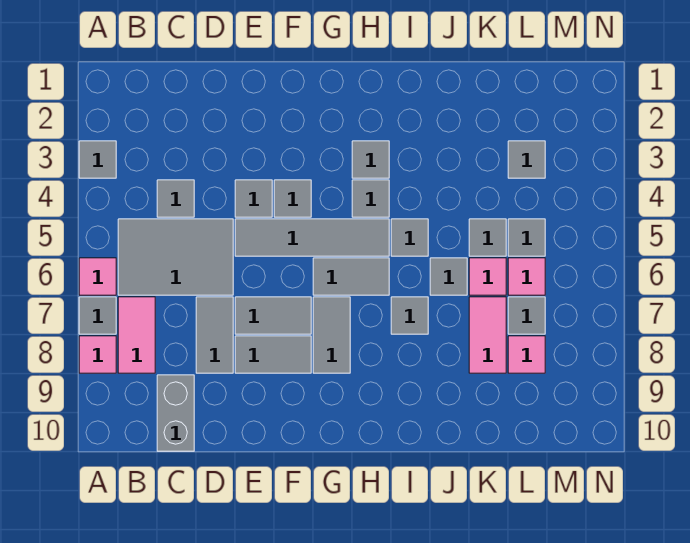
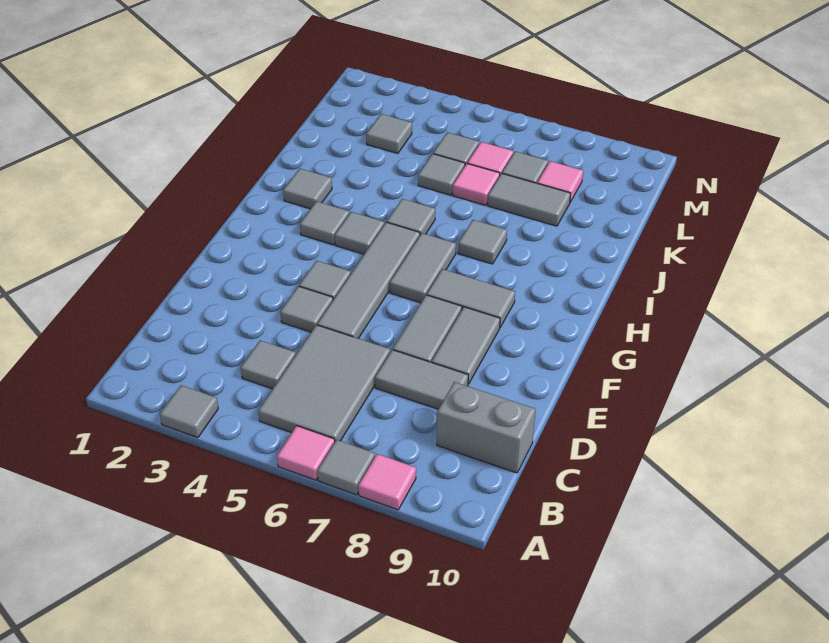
pink 1x2 tile [118,297,155,373] -> none
grey 1x1 tile [430,258,467,295] -> grey 1x1 tile moved to [283,169,332,209]
pink 1x2 tile [469,297,506,373] -> grey 1x2 tile [488,173,571,226]

